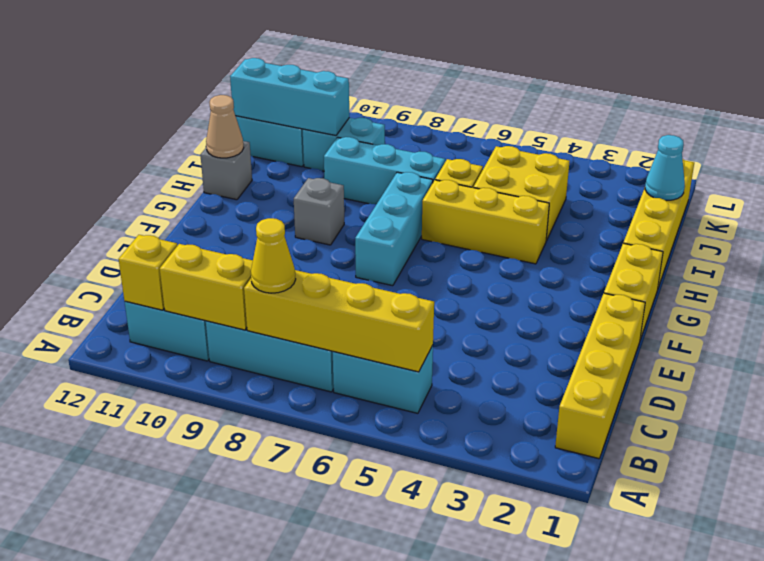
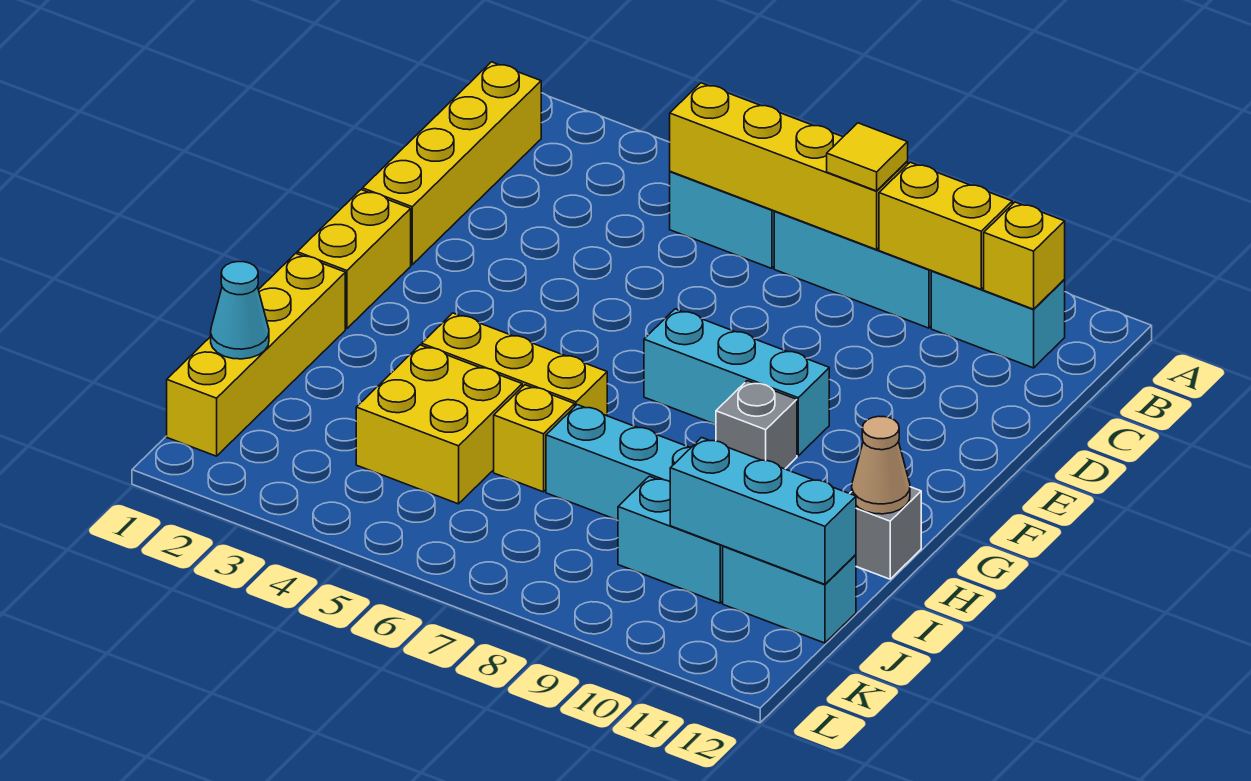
yellow 1x1 cone [251,218,296,293] -> yellow 1x1 tile [827,123,908,191]
cyan 1x3 brick [355,172,433,286] -> cyan 1x3 brick turned to [644,309,829,456]

